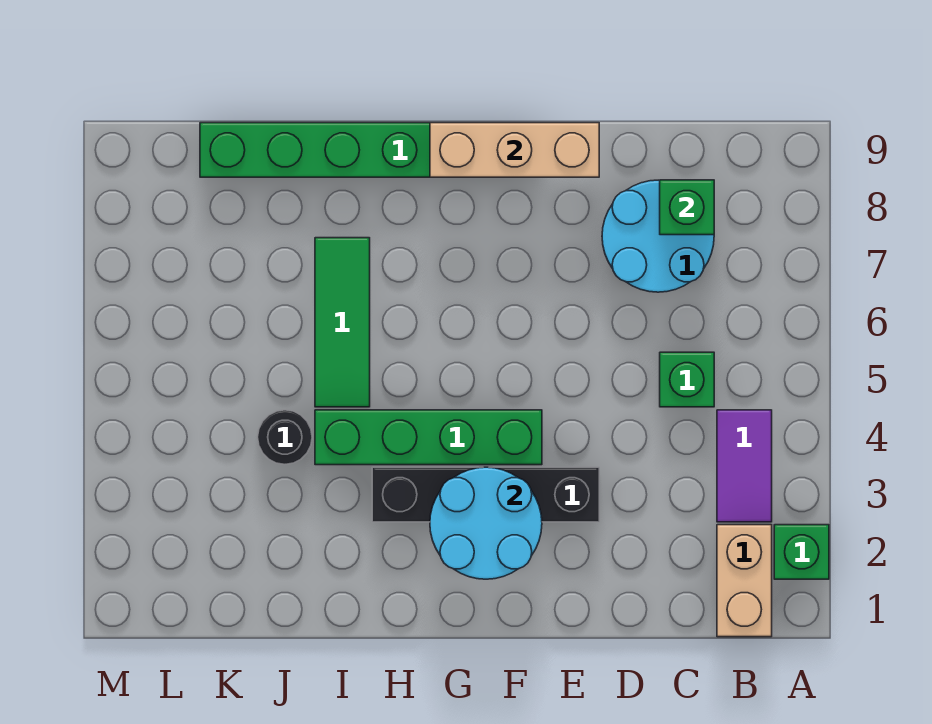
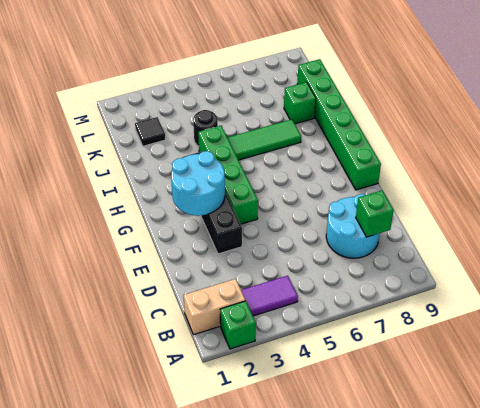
green 1x1 brick [660,352,714,407] -> green 1x1 brick moved to [284,82,316,124]
tan 1x3 brick [430,123,599,177] -> none
none -> black 1x1 tile [135,117,166,146]

